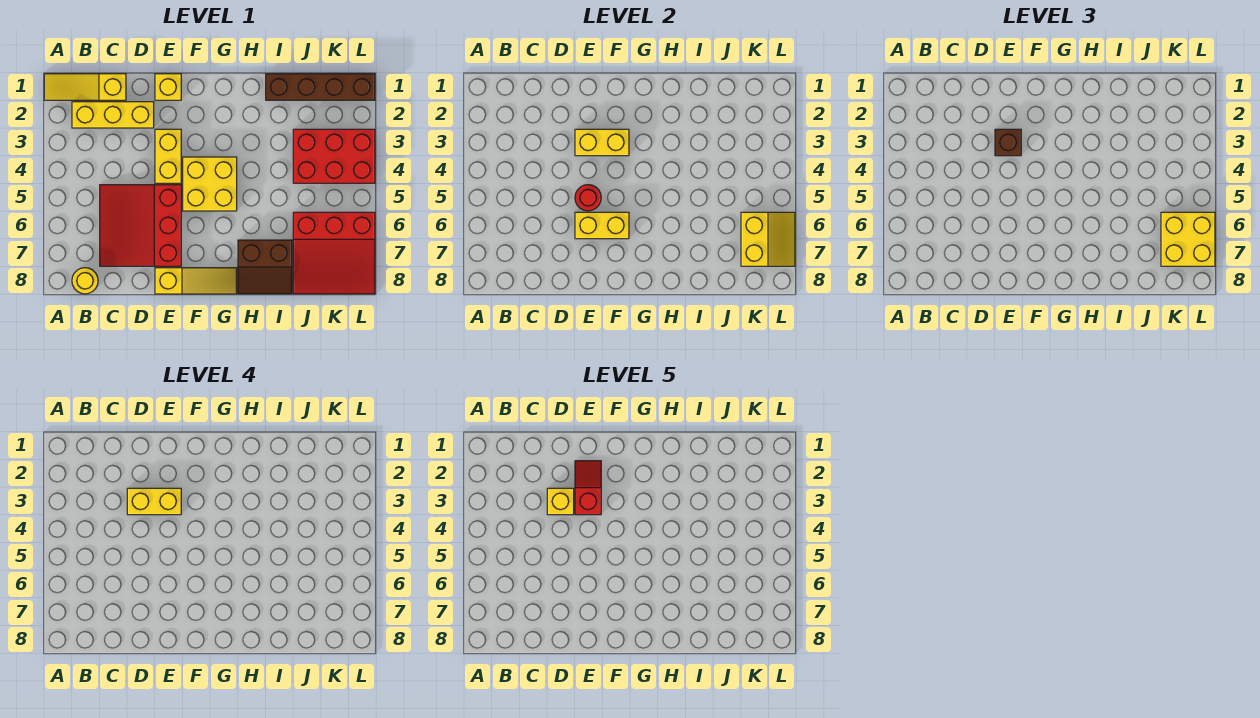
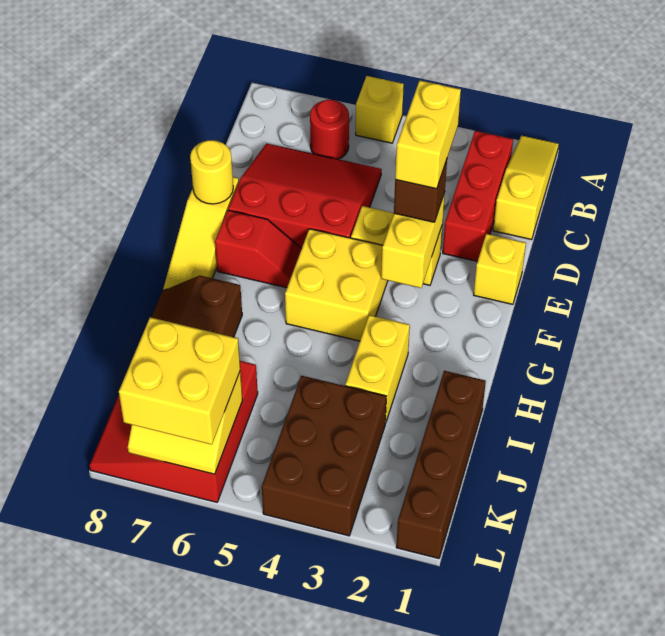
yellow 1x3 brick [72,102,154,128] -> red 1x3 brick [443,131,513,261]
yellow 1x1 round brick [72,268,98,294] -> yellow 1x1 round brick moved to [190,140,233,204]
yellow 1x1 brick [547,488,574,515] -> yellow 1x1 brick moved to [356,76,404,143]
red 1x2 slope [575,461,601,515] -> red 1x2 slope moved to [215,210,302,288]
red 1x1 round brick [575,185,601,211] -> red 1x1 round brick moved to [310,100,349,159]
yellow 1x2 brick [575,212,629,239] -> yellow 1x2 brick moved to [345,315,410,423]
red 2x3 brick [293,129,375,183] -> brown 2x3 brick [262,376,386,536]

